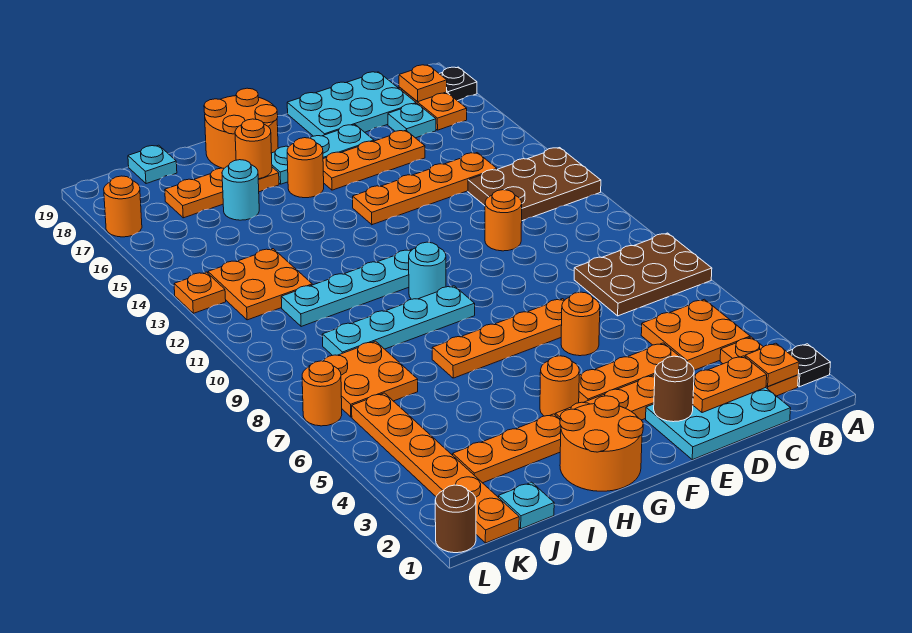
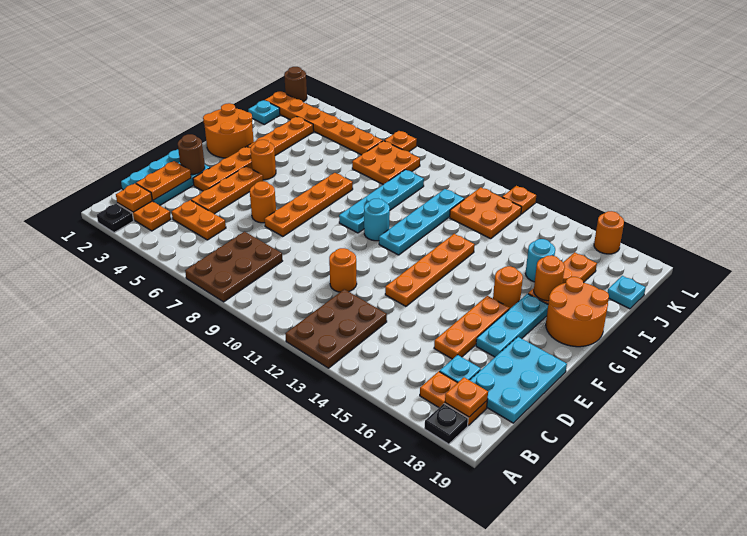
orange 2x2 plate [641,299,750,370] -> orange 1x2 plate [172,200,226,240]
orange 1x4 plate [353,153,497,225] -> orange 1x4 plate moved to [385,234,475,306]
orange 1x1 round brick [302,361,342,426] -> orange 1x1 plate [384,131,417,151]

